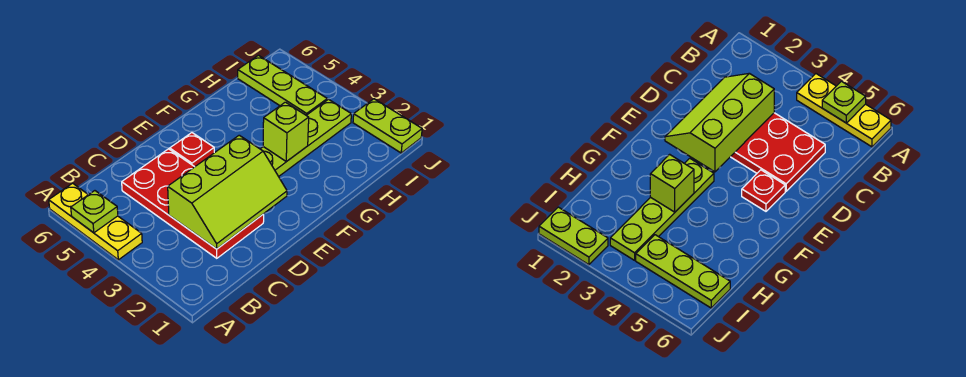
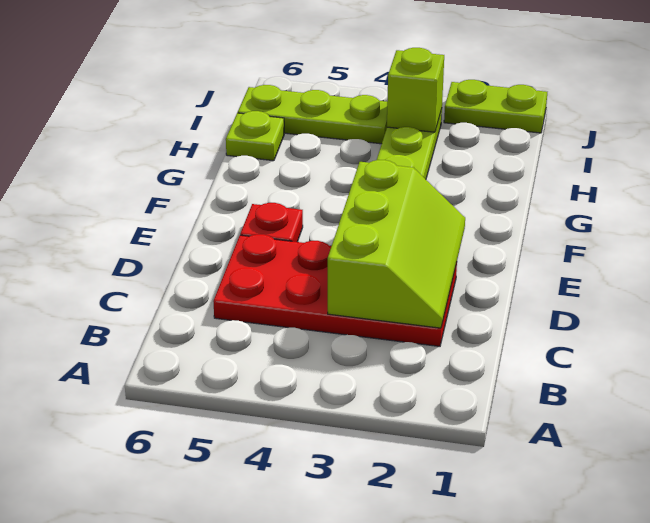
yellow 1x3 plate [49,183,142,260] -> none
lime 1x1 plate [71,191,118,233] -> lime 1x1 plate moved to [226,111,284,161]
lime 1x1 brick [263,102,309,162] -> lime 1x1 brick moved to [387,48,444,132]

